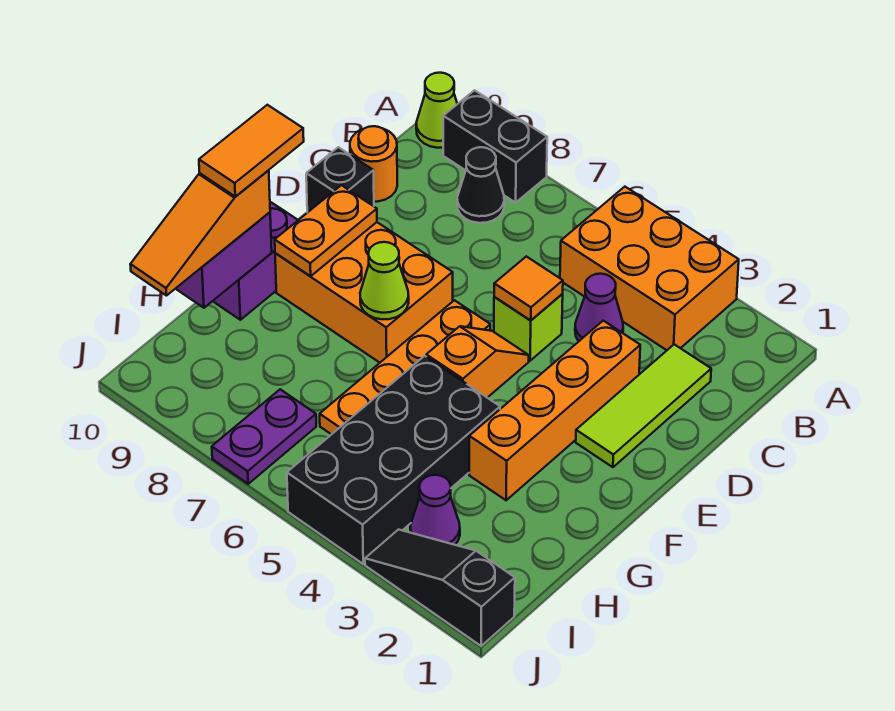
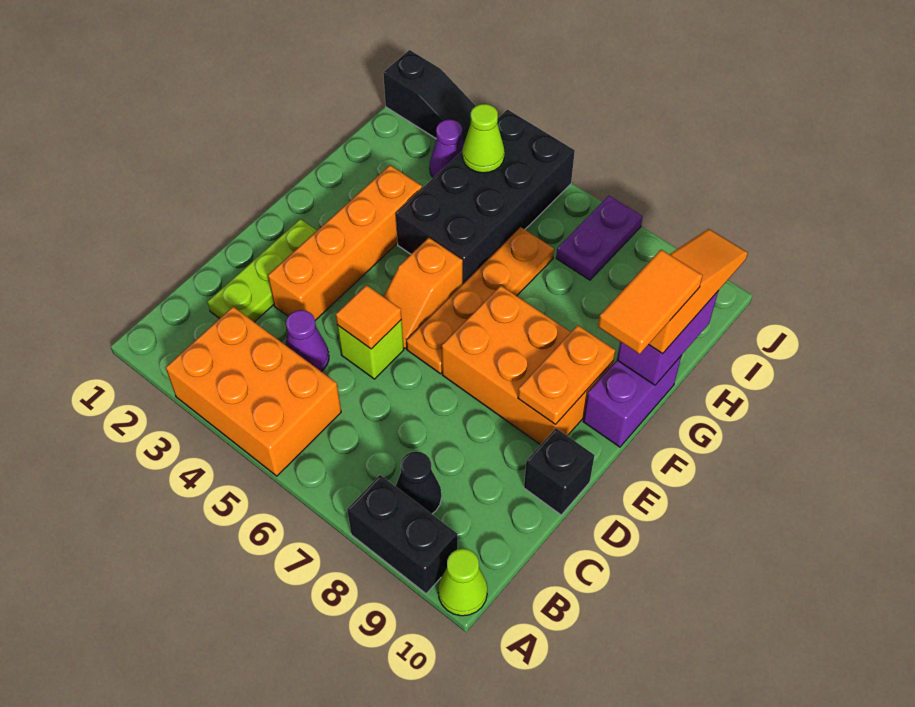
lime 1x3 tile [576,344,711,467] -> lime 1x3 plate [207,219,317,322]
orange 1x1 round brick [350,126,397,202] -> none
lime 1x1 cone [360,242,409,319] -> lime 1x1 cone moved to [462,104,505,173]

